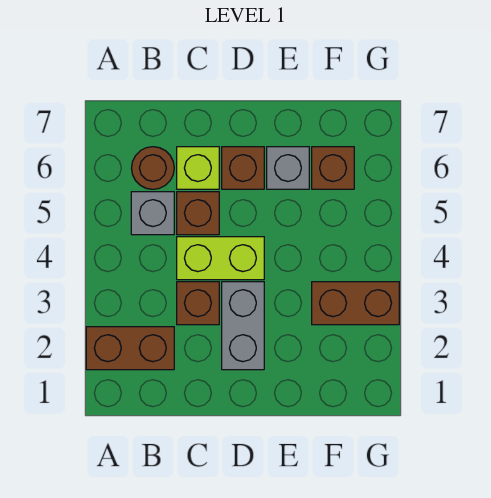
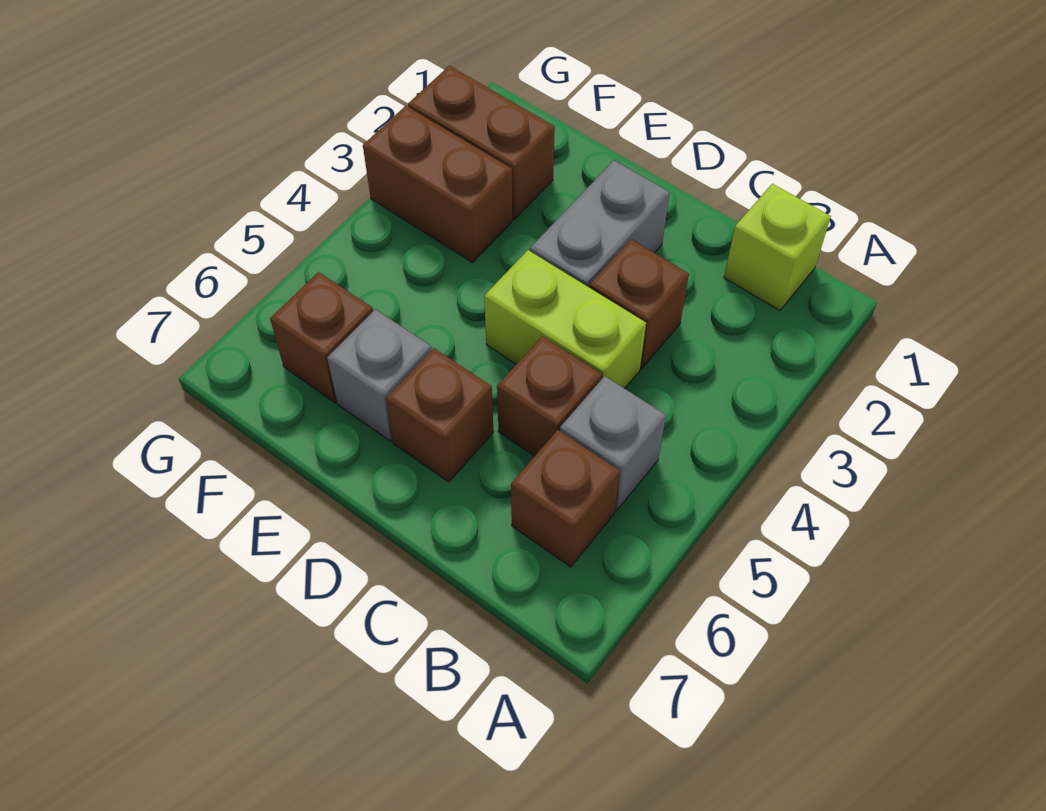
brown 1x2 brick [86,327,174,370] -> brown 1x2 brick moved to [408,66,555,219]
brown 1x1 round brick [132,147,174,189] -> brown 1x1 brick [511,430,620,567]
lime 1x1 brick [177,147,219,189] -> lime 1x1 brick moved to [724,184,831,310]

